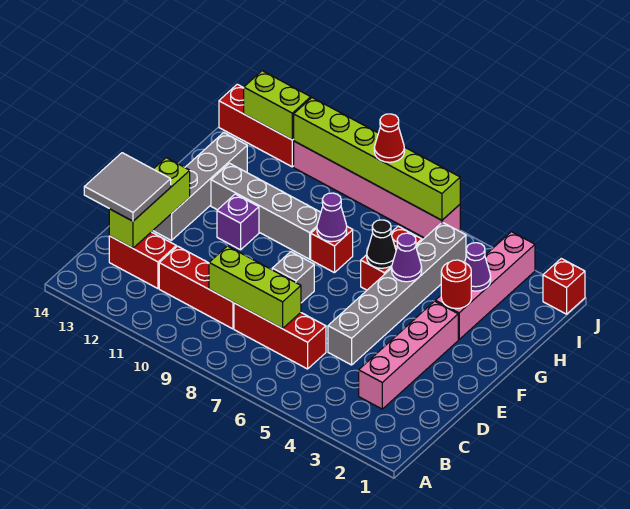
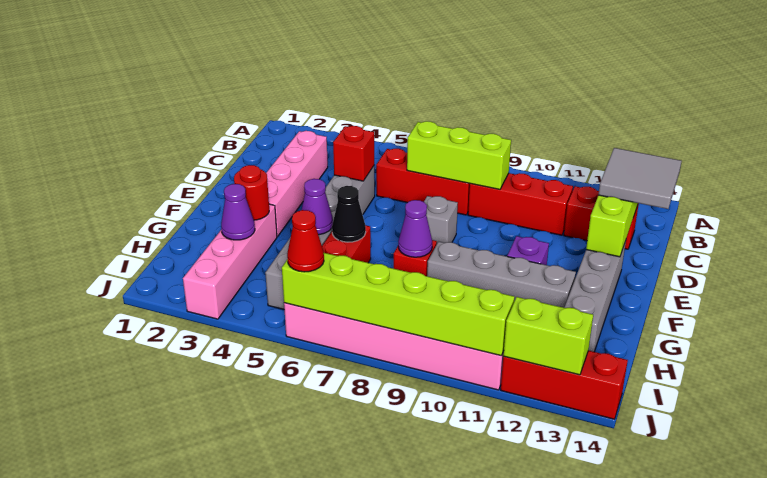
red 1x1 brick [543,259,585,314] -> red 1x1 brick moved to [333,126,374,181]
red 1x1 cone [374,114,404,162] -> red 1x1 cone moved to [287,210,324,272]

